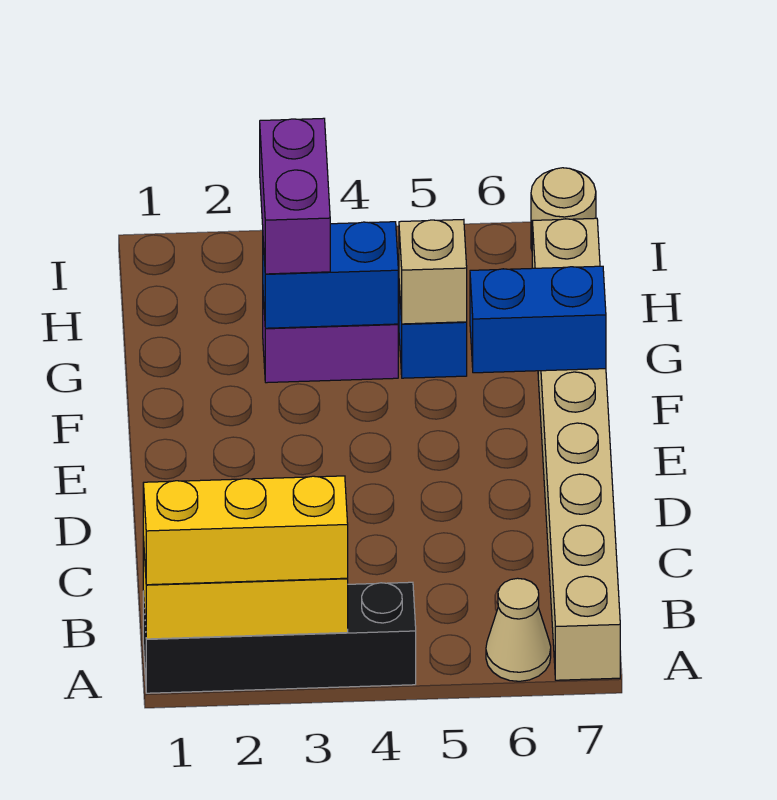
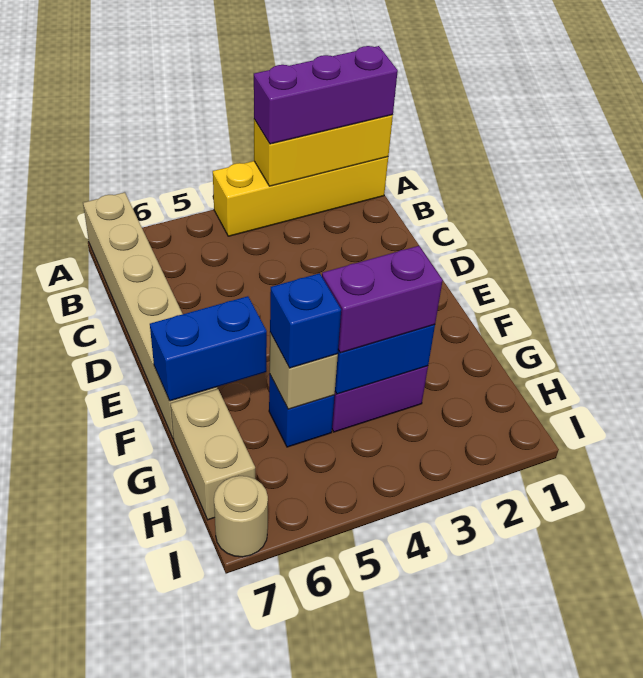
black 1x4 brick [143,582,416,693] -> yellow 1x4 brick [213,157,388,236]
yellow 1x3 brick [143,476,348,585] -> purple 1x3 brick [254,46,398,144]
tan 1x1 cone [486,578,551,681] -> none
purple 1x2 brick [260,118,330,274] -> purple 1x2 brick turned to [322,246,443,353]
none -> blue 1x1 brick [270,273,341,368]

